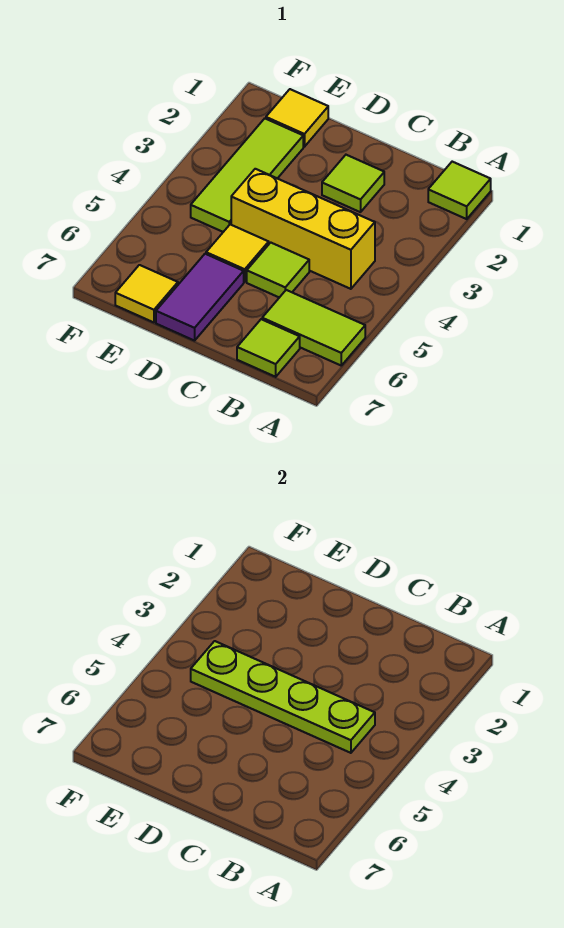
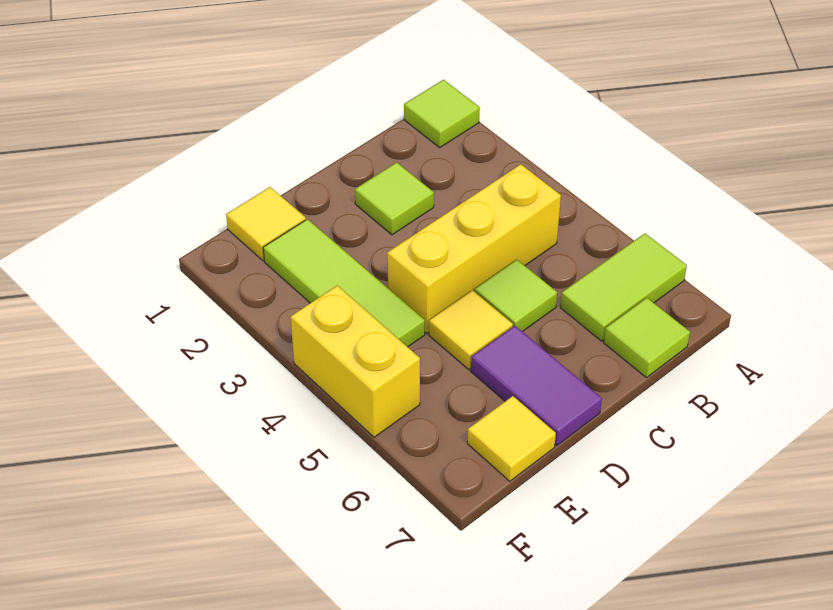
lime 1x4 plate [191,641,375,753] -> none
none -> yellow 1x2 brick [290,286,420,437]

